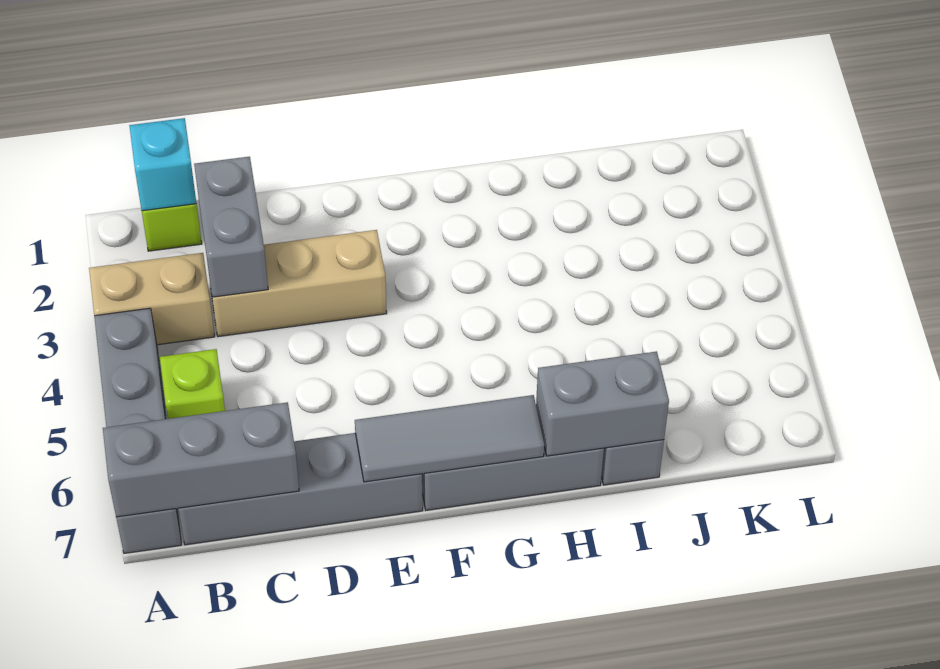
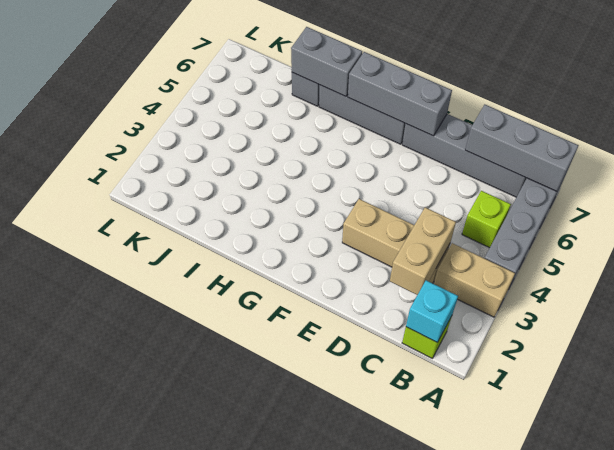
grey 1x2 brick [194,156,268,297] -> tan 1x2 brick [390,207,456,295]
grey 1x3 tile [355,395,544,482] -> grey 1x3 brick [348,52,452,136]

